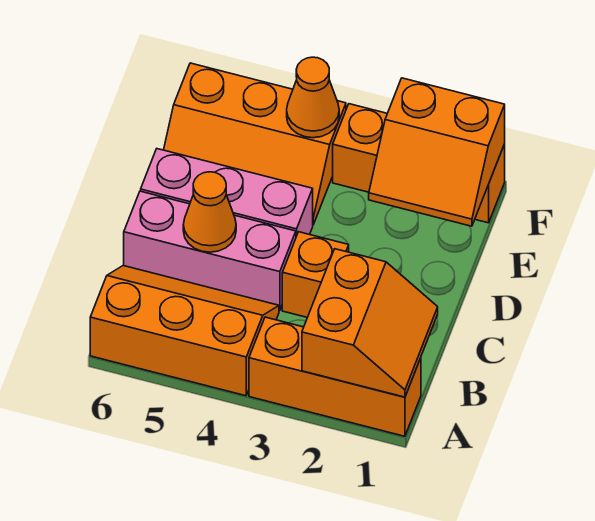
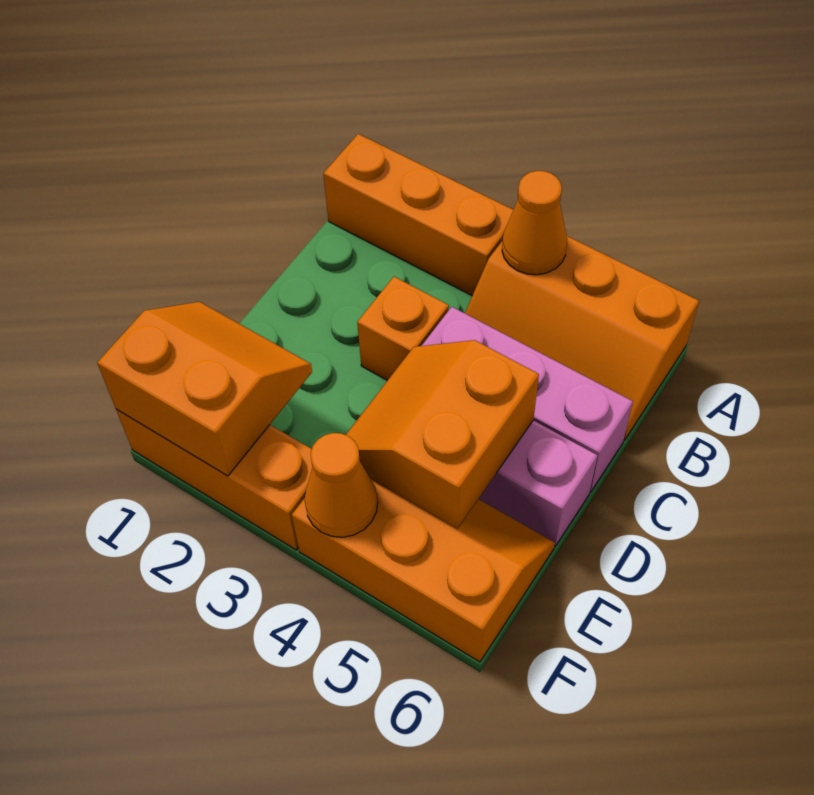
orange 2x2 slope [302,249,438,397] -> orange 2x2 slope moved to [346,340,539,529]
orange 1x1 cone [183,172,236,252] -> orange 1x1 cone moved to [502,171,567,275]

